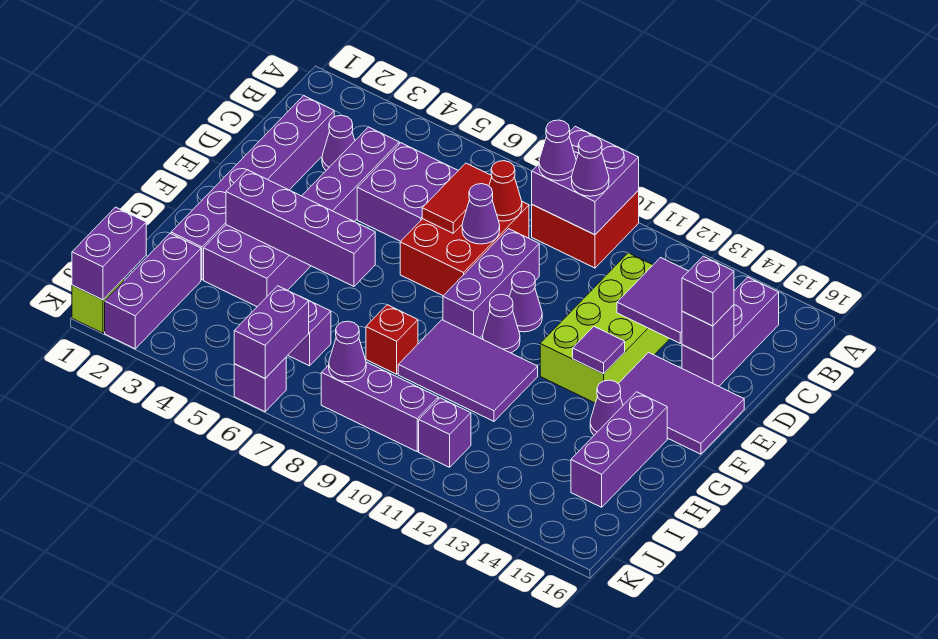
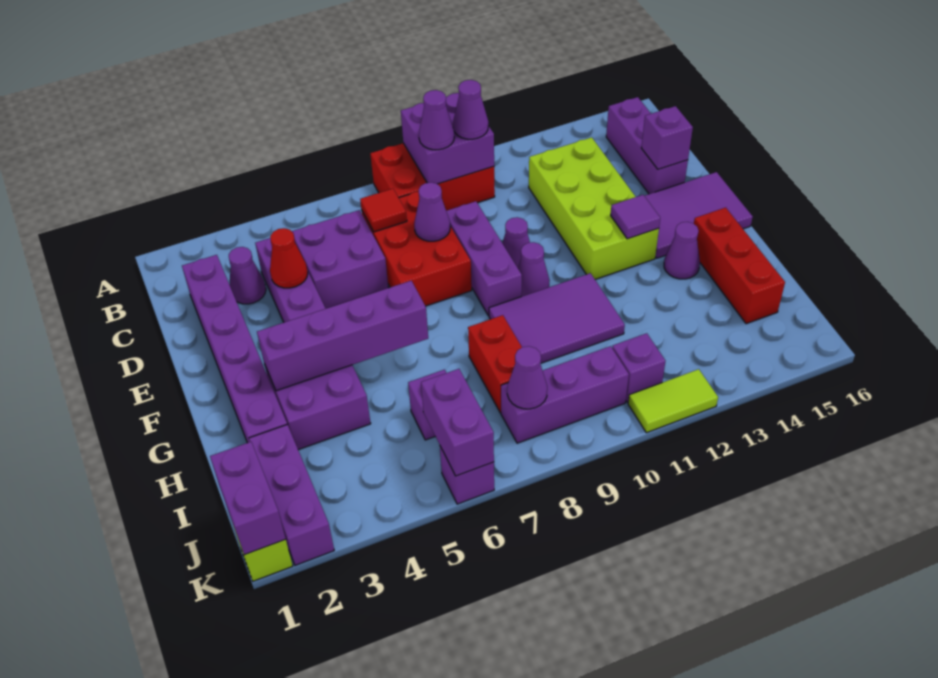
red 2x2 brick [532,191,639,268] -> red 2x3 brick [370,143,495,211]
red 1x2 tile [422,163,492,233] -> red 1x1 tile [360,189,407,232]
red 1x1 cone [489,161,522,221] -> red 1x1 cone moved to [270,228,308,288]
purple 2x2 tile [617,258,688,343] -> none
purple 1x1 brick [682,256,734,326] -> none
purple 1x3 brick [571,392,667,507] -> red 1x3 brick [694,208,785,324]
red 1x1 brick [366,305,418,374] -> red 1x2 brick [468,315,522,413]
none -> lime 1x2 tile [628,369,718,433]

